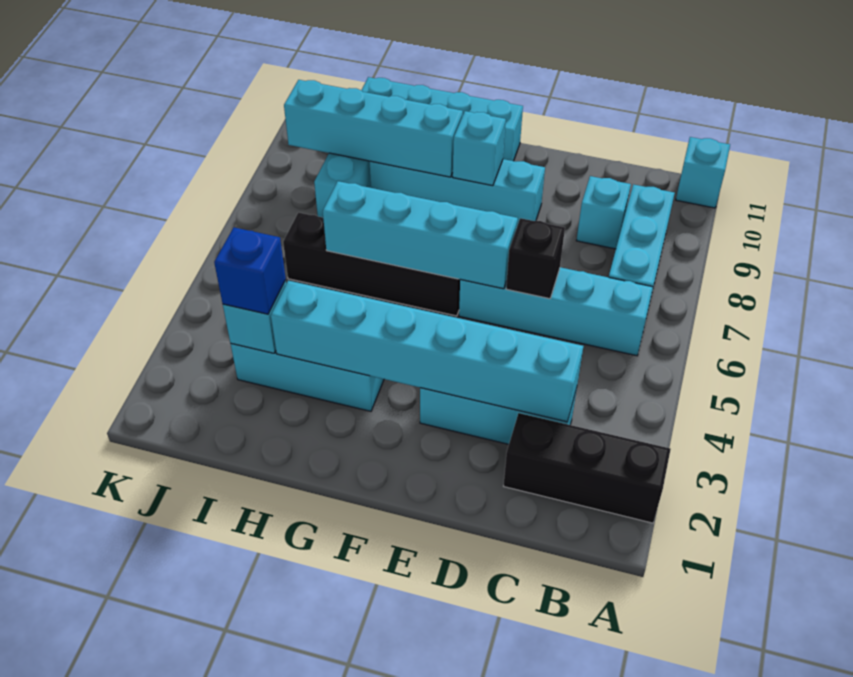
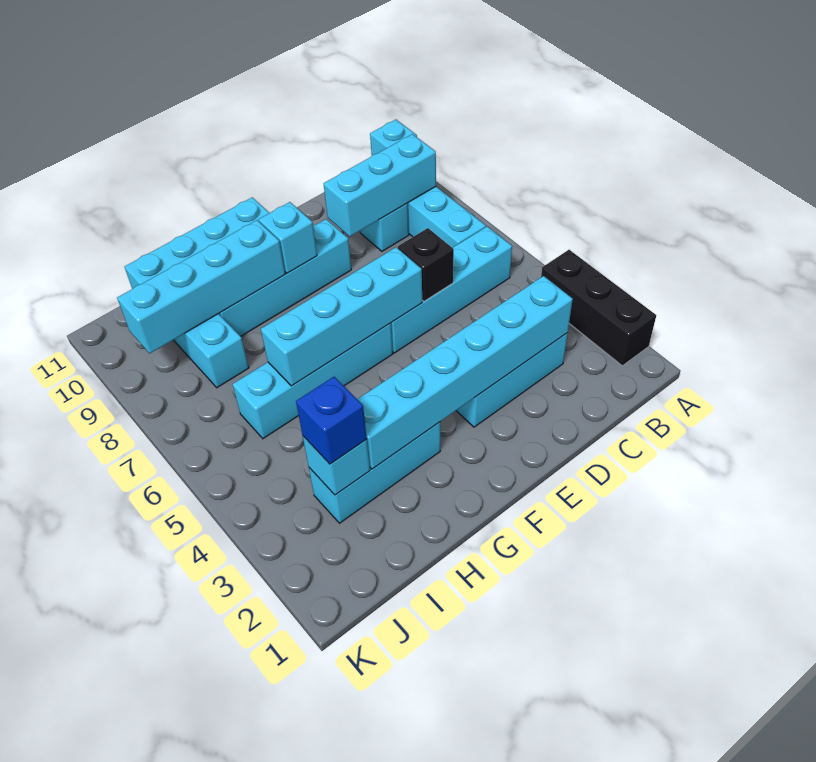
black 1x3 brick [504,413,671,523] -> black 1x3 brick turned to [541,250,656,366]
none -> cyan 1x3 brick [324,134,436,236]
black 1x4 brick [283,212,460,316] -> cyan 1x4 brick [233,323,393,438]

